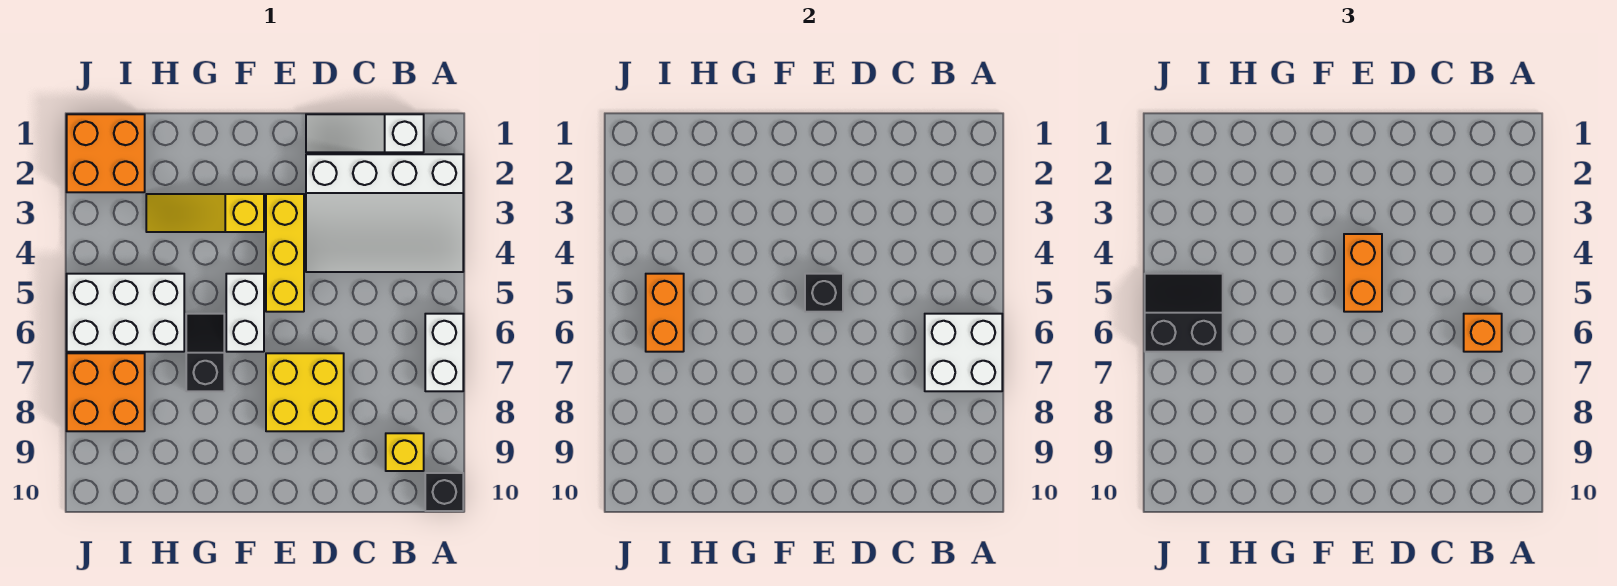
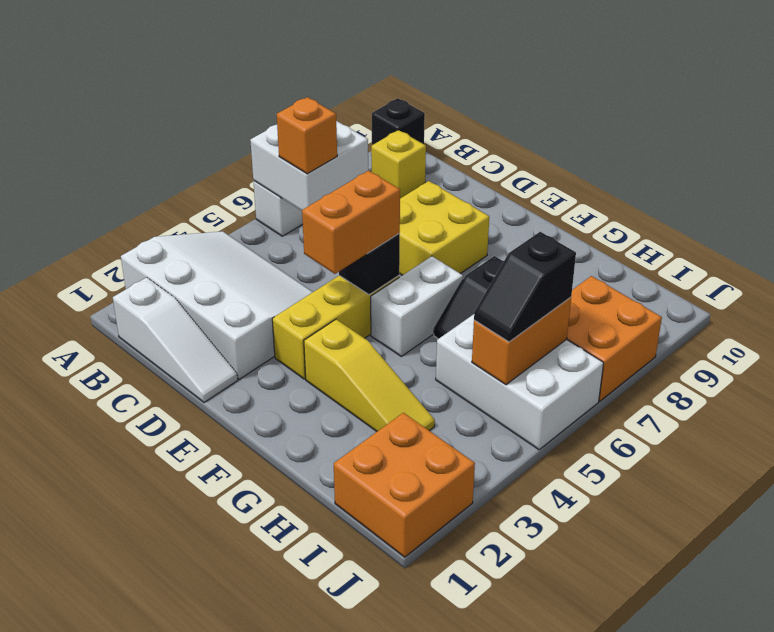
black 2x2 slope [1145,274,1223,352] -> black 1x2 slope [474,232,576,342]

